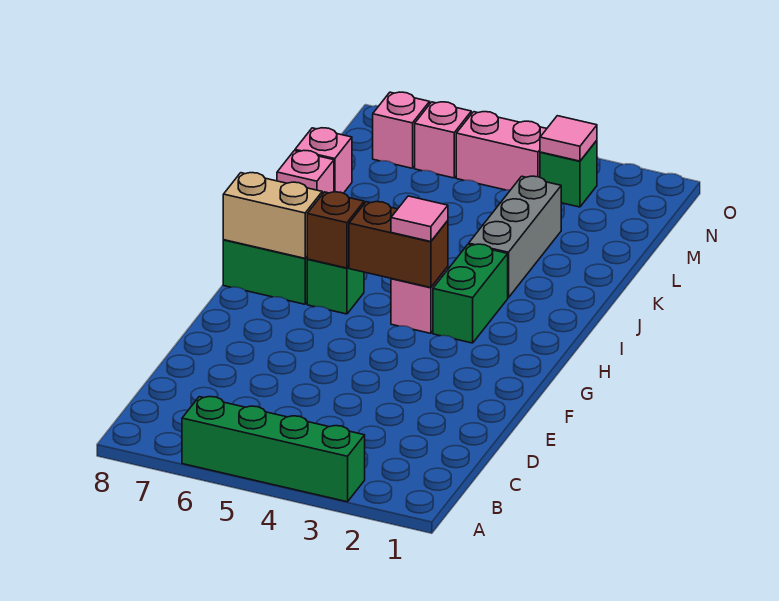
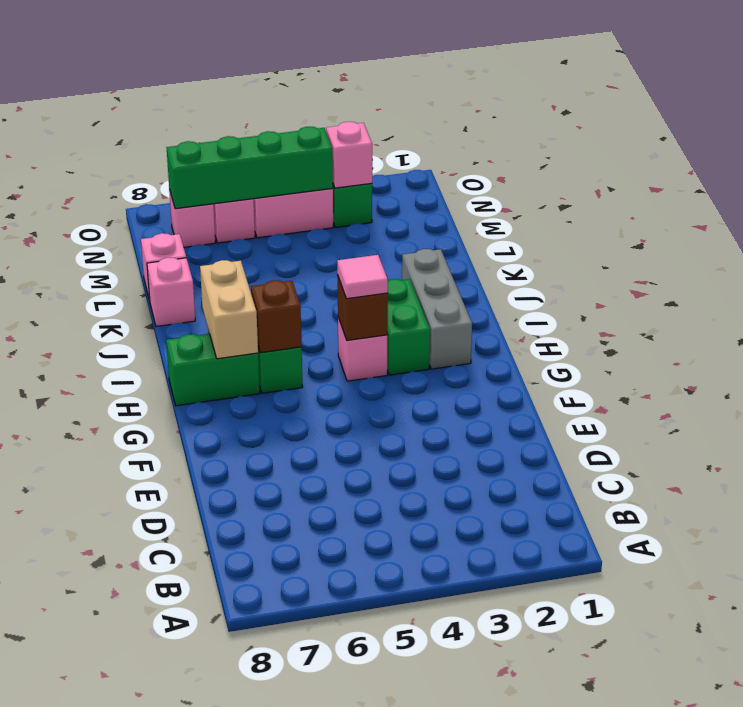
green 1x4 brick [182,397,365,502] -> green 1x4 brick moved to [167,127,333,209]
brown 1x2 brick [349,202,448,288] -> brown 1x1 brick [337,275,388,340]
tan 1x2 brick [223,173,322,258] -> tan 1x2 brick turned to [200,260,258,359]
grey 1x3 brick [469,176,561,298] -> grey 1x3 brick moved to [402,249,472,369]
pink 1x1 tile [540,116,597,161] -> pink 1x1 brick [326,122,372,188]

